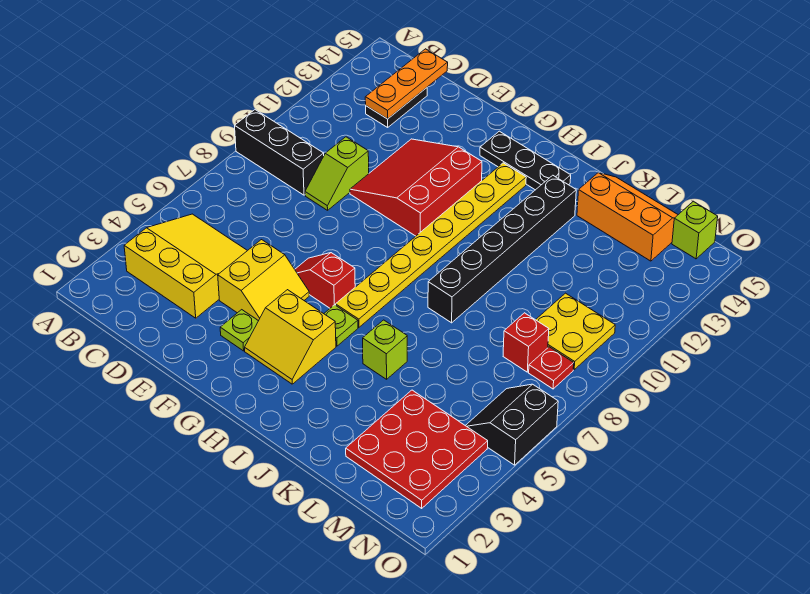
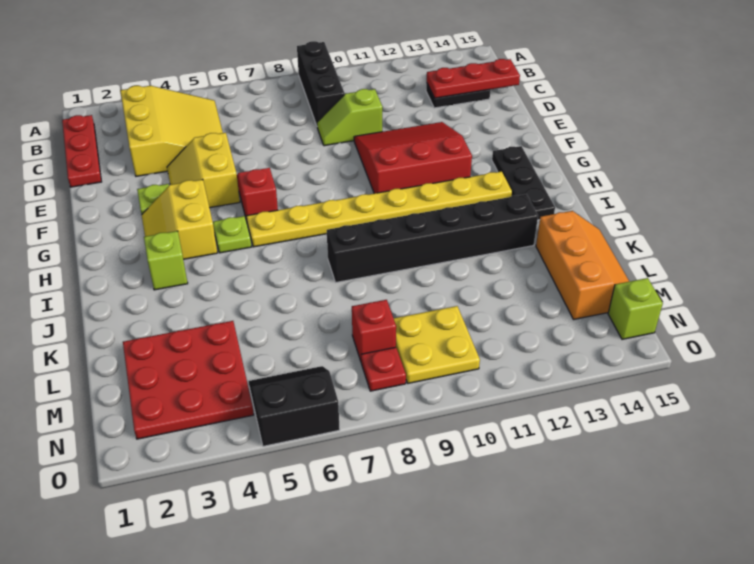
none -> red 1x3 plate [62,115,101,187]
orange 1x3 plate [365,49,448,119] -> red 1x3 plate [427,59,520,98]
yellow 2x2 slope [218,240,309,321] -> yellow 2x2 slope turned to [167,133,240,208]
lime 1x1 brick [363,320,407,379] -> lime 1x1 brick moved to [144,231,188,290]

